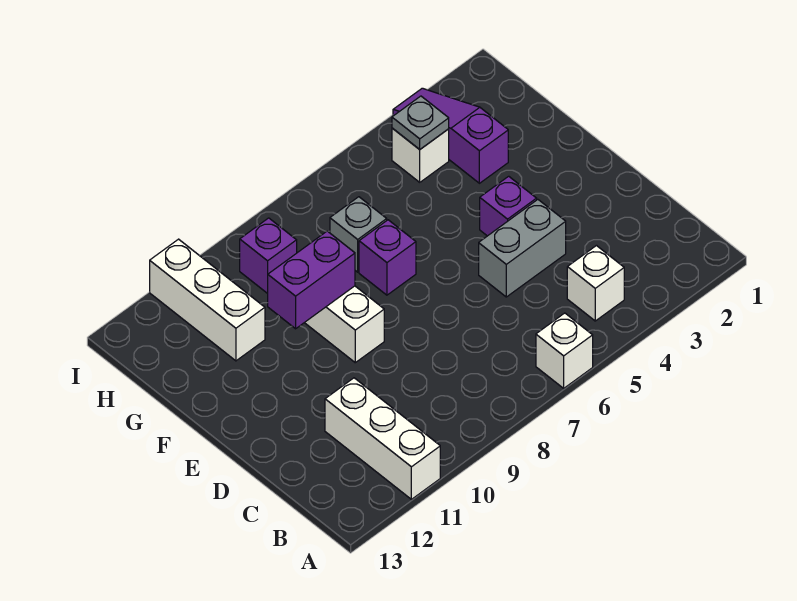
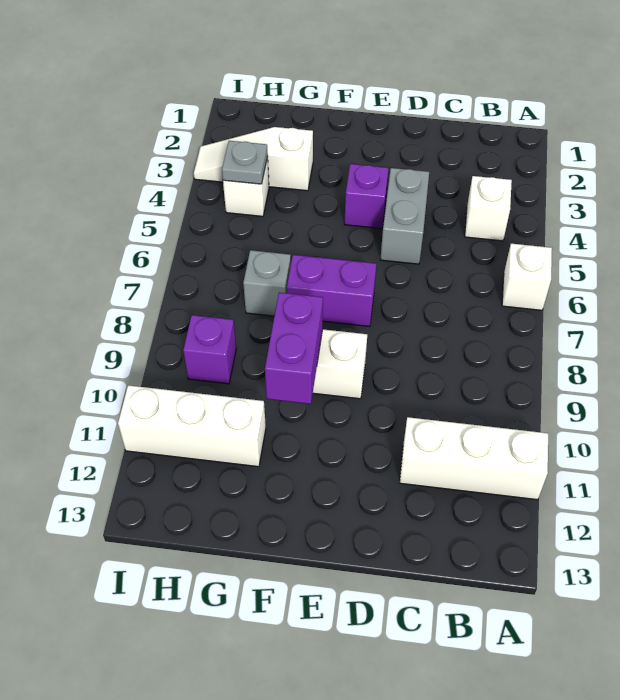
purple 1x1 brick [359,220,416,295] -> purple 1x2 brick [287,255,376,326]
purple 1x3 slope [393,88,508,183] -> white 1x3 slope [194,127,313,191]

